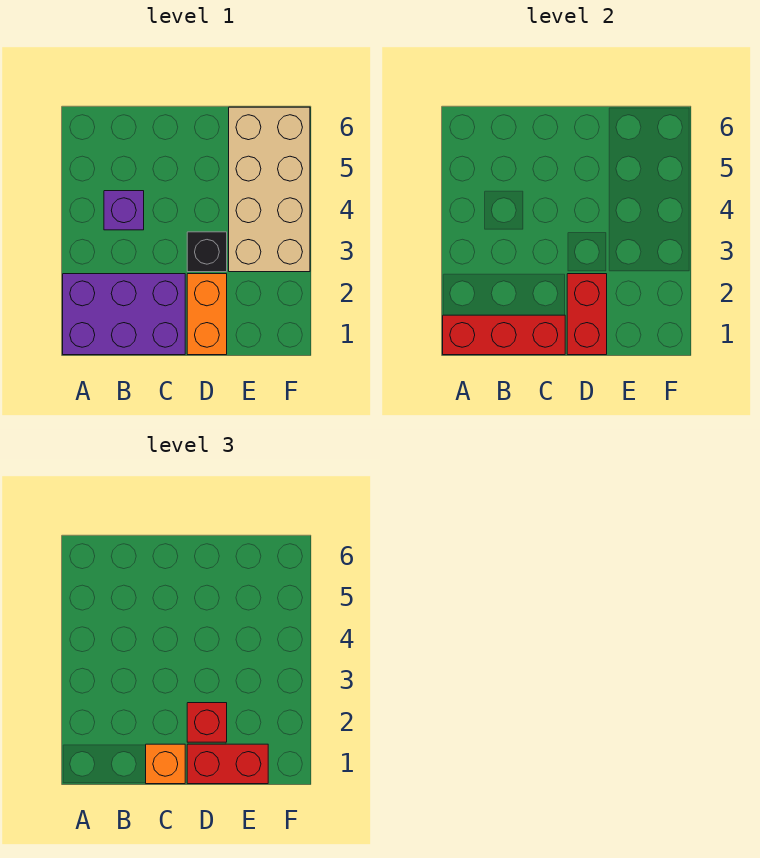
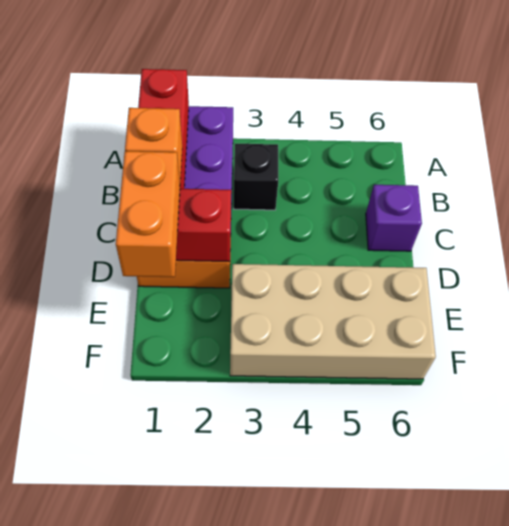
purple 1x1 brick [104,191,144,230] -> purple 1x1 brick moved to [366,185,422,251]
red 1x2 brick [187,744,268,784] -> orange 1x2 brick [116,151,180,277]
red 1x1 brick [187,703,227,742] -> none
black 1x1 brick [187,232,227,272] -> black 1x1 brick moved to [234,144,278,210]

